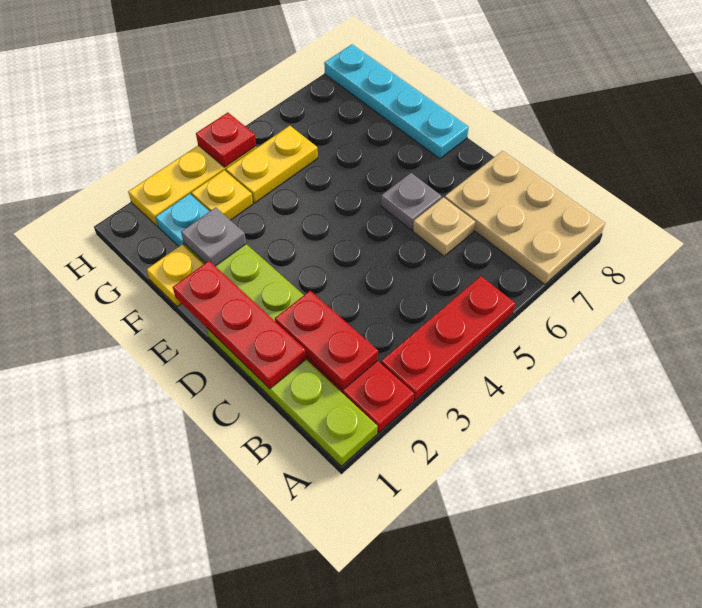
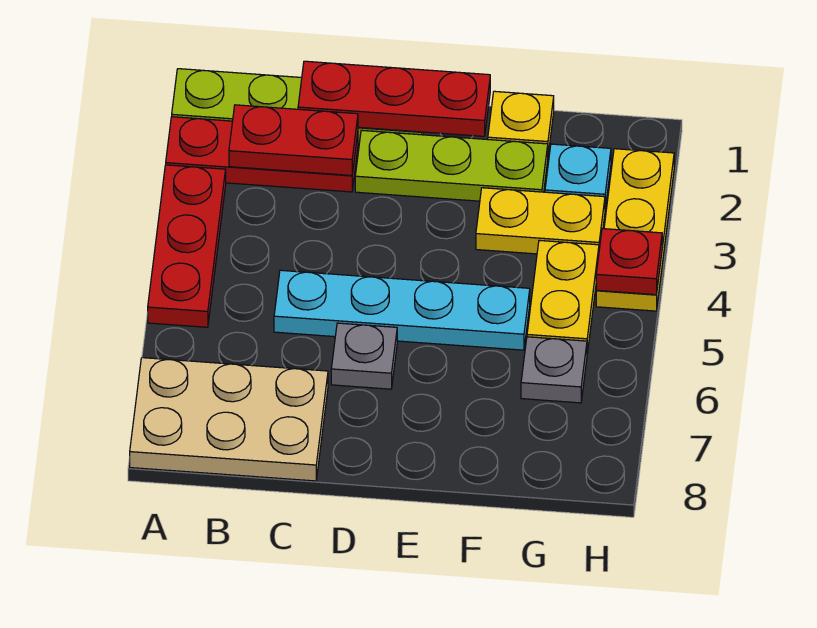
tan 1x1 plate [413,197,475,256] -> none
cyan 1x4 plate [324,44,469,159] -> cyan 1x4 plate moved to [274,270,530,350]
grey 1x1 plate [181,208,246,266] -> grey 1x1 plate moved to [521,337,587,403]
yellow 1x1 plate [191,170,253,220] -> yellow 1x2 plate [476,188,605,254]

